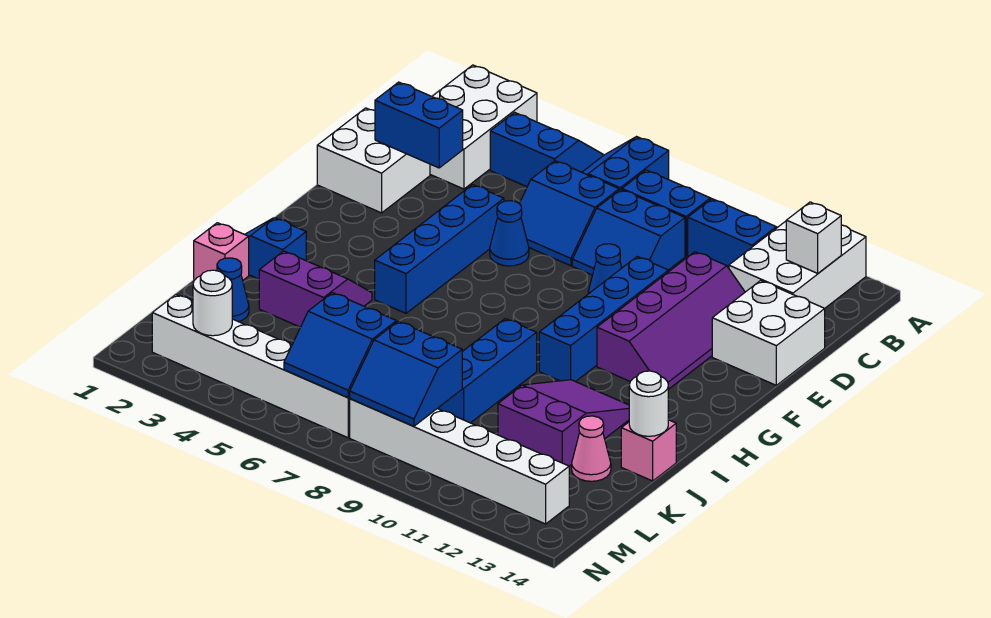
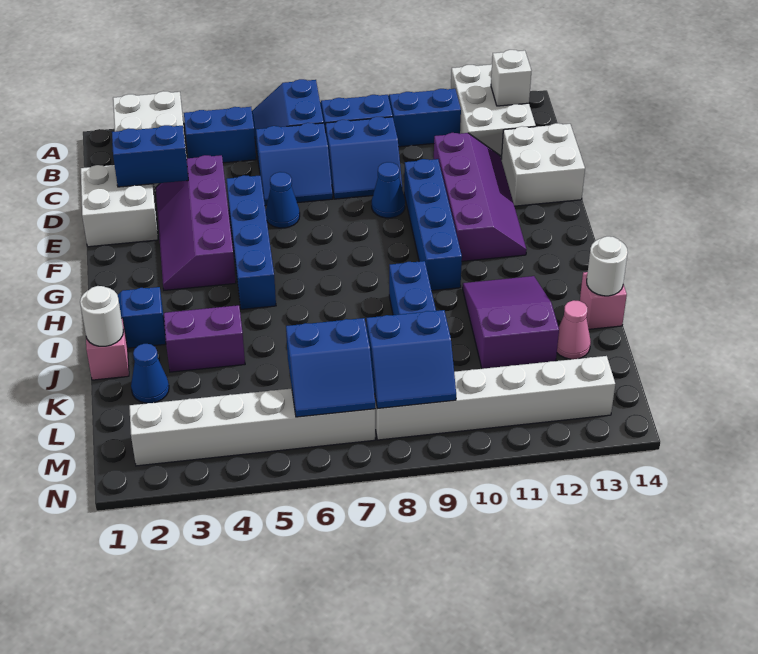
none -> purple 2x4 slope [156,155,236,290]
white 1x1 round brick [193,270,232,336] -> white 1x1 round brick moved to [80,286,123,346]

